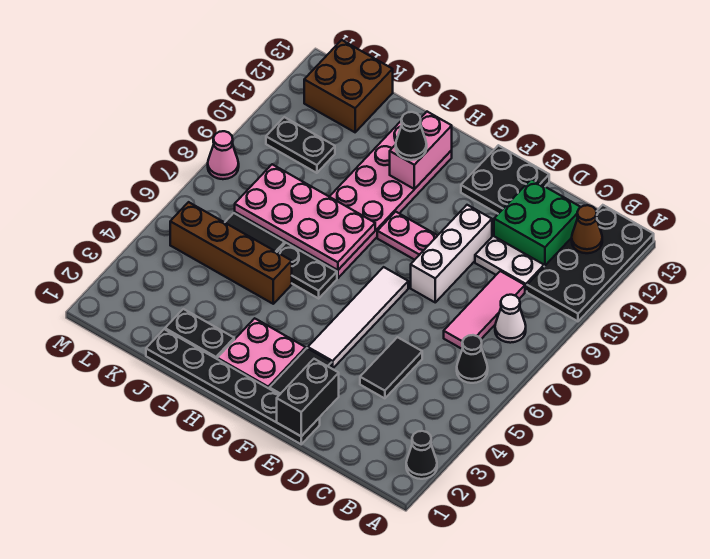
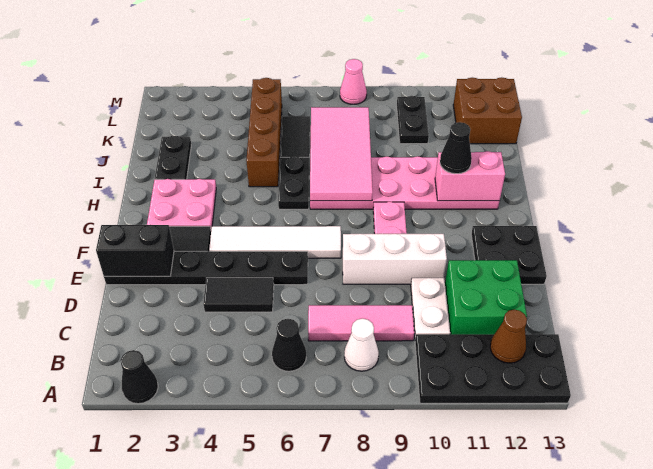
black 1x6 plate [146,329,320,444] -> black 1x6 plate turned to [104,251,308,285]
pink 2x4 plate [235,164,375,270] -> pink 2x4 tile [310,107,373,201]

